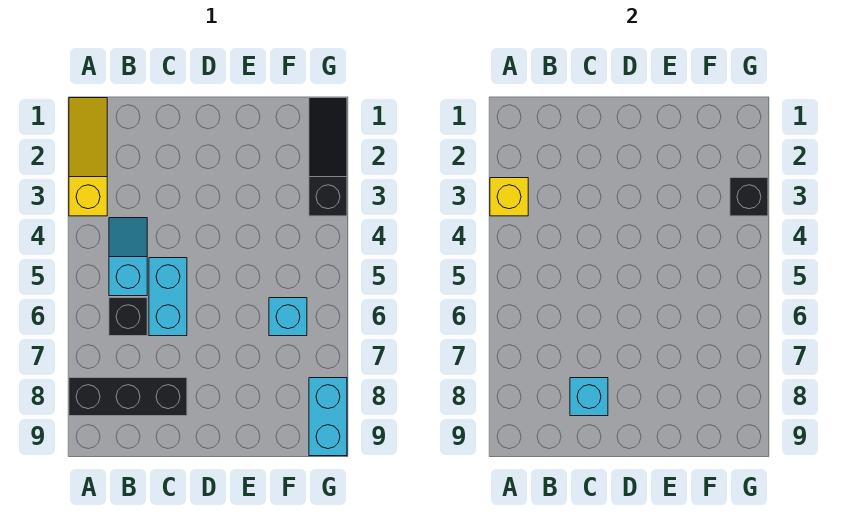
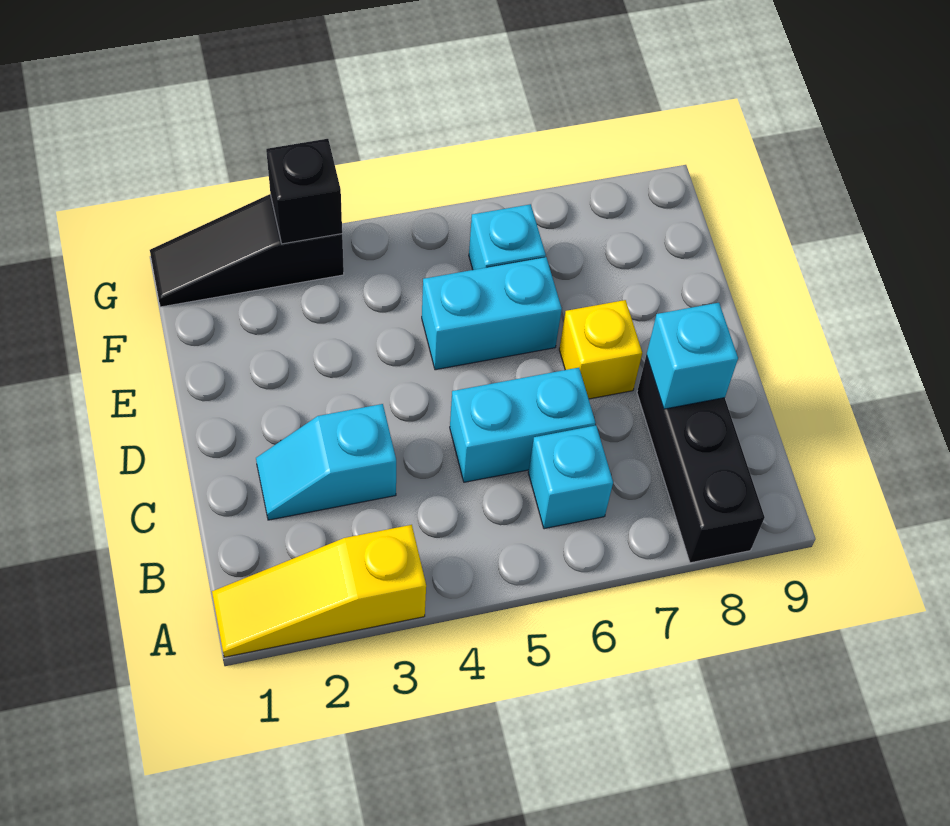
yellow 1x1 brick [490,178,528,216] -> yellow 1x1 brick moved to [559,300,642,399]
cyan 1x2 slope [109,218,147,296] -> cyan 1x2 slope moved to [256,404,396,520]
black 1x1 brick [109,298,147,336] -> cyan 1x1 brick [528,426,613,529]
cyan 1x2 brick [309,378,347,456] -> cyan 1x2 brick moved to [422,257,562,370]

